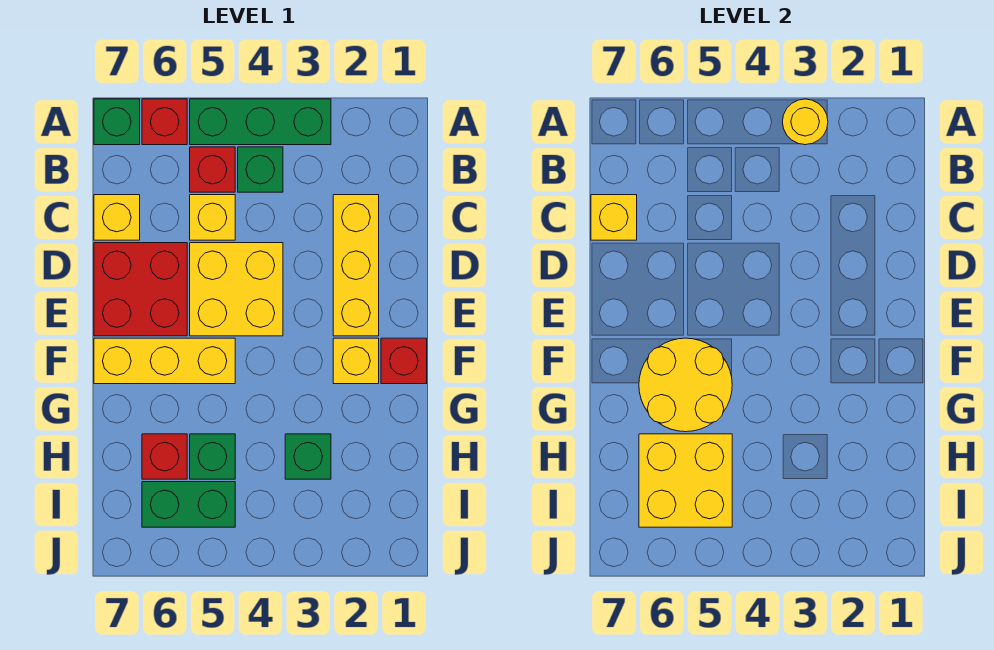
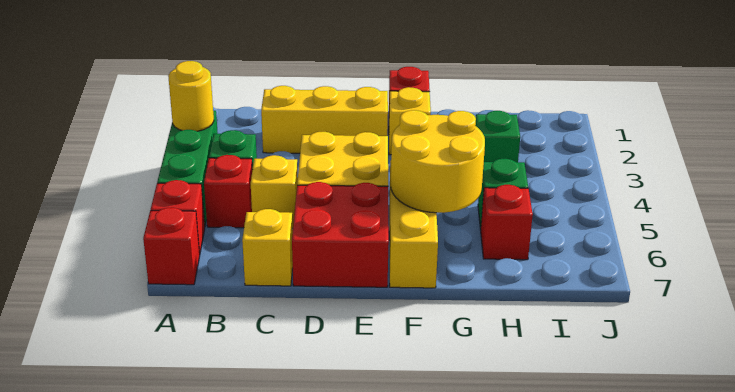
green 1x1 brick [94,99,140,145] -> red 1x1 brick [143,208,200,285]
yellow 1x1 brick [591,195,637,240] -> none
yellow 2x2 brick [639,434,732,527] -> none
green 1x2 brick [142,482,235,527] -> none

